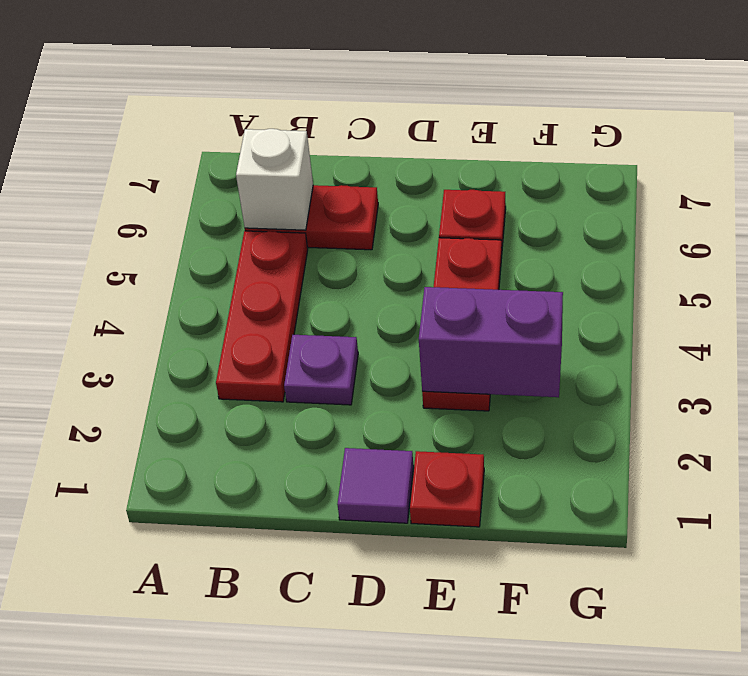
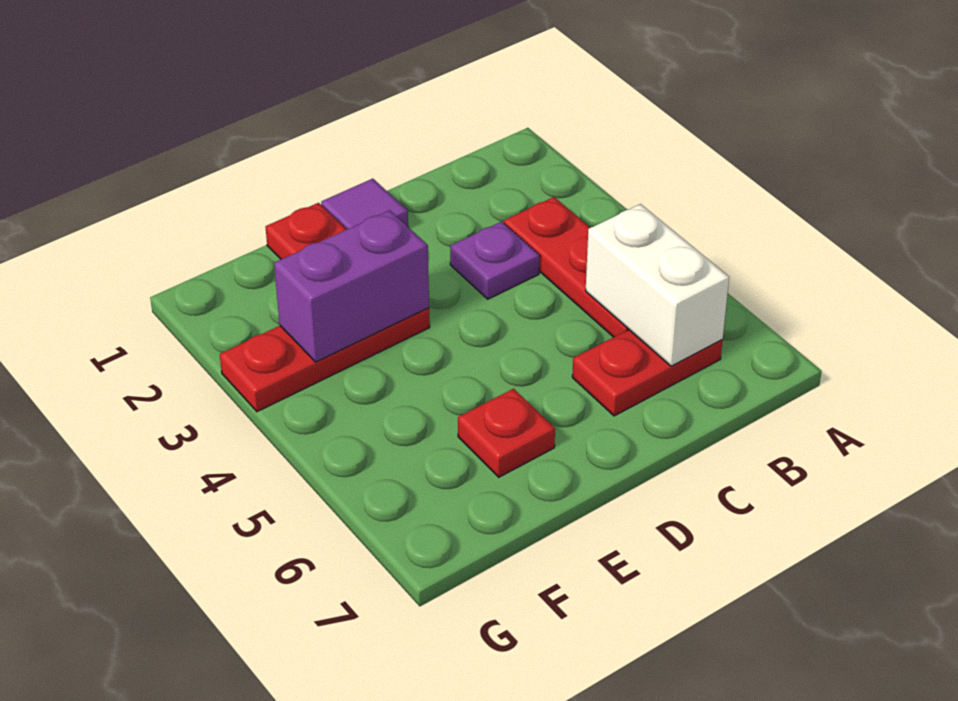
white 1x1 brick [236,129,313,230] -> white 1x2 brick [586,204,729,366]
red 1x3 plate [422,238,502,411] -> red 1x3 plate turned to [220,308,430,412]

